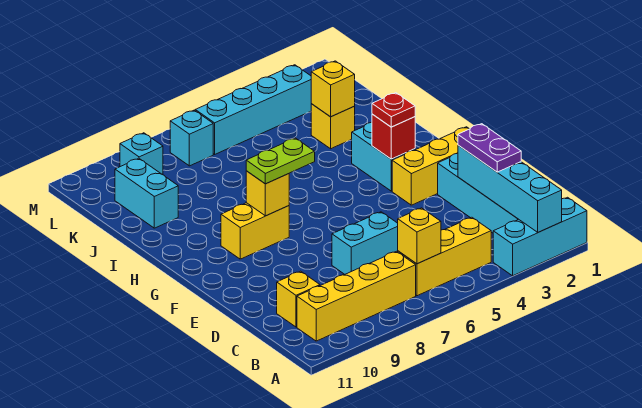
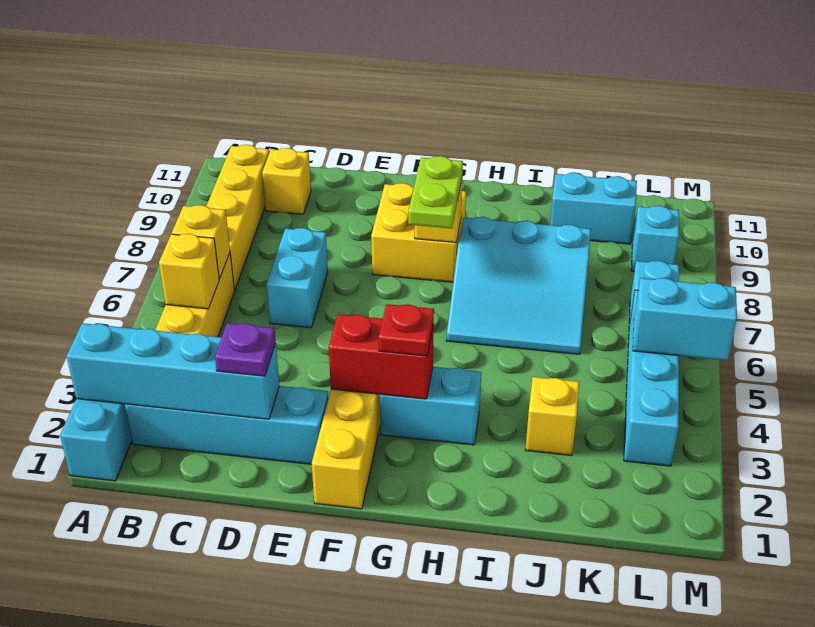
purple 1x2 plate [458,124,521,172] -> purple 1x1 plate [215,323,276,376]
red 1x1 brick [372,114,415,159] -> red 1x2 brick [329,314,434,399]
yellow 1x2 brick [221,203,289,259] -> yellow 2x2 brick [371,183,466,282]
none -> cyan 3x3 slope [446,217,591,354]
yellow 1x1 brick [311,61,355,117] -> yellow 1x1 brick moved to [159,234,219,309]
none -> cyan 1x2 brick [633,278,737,360]

